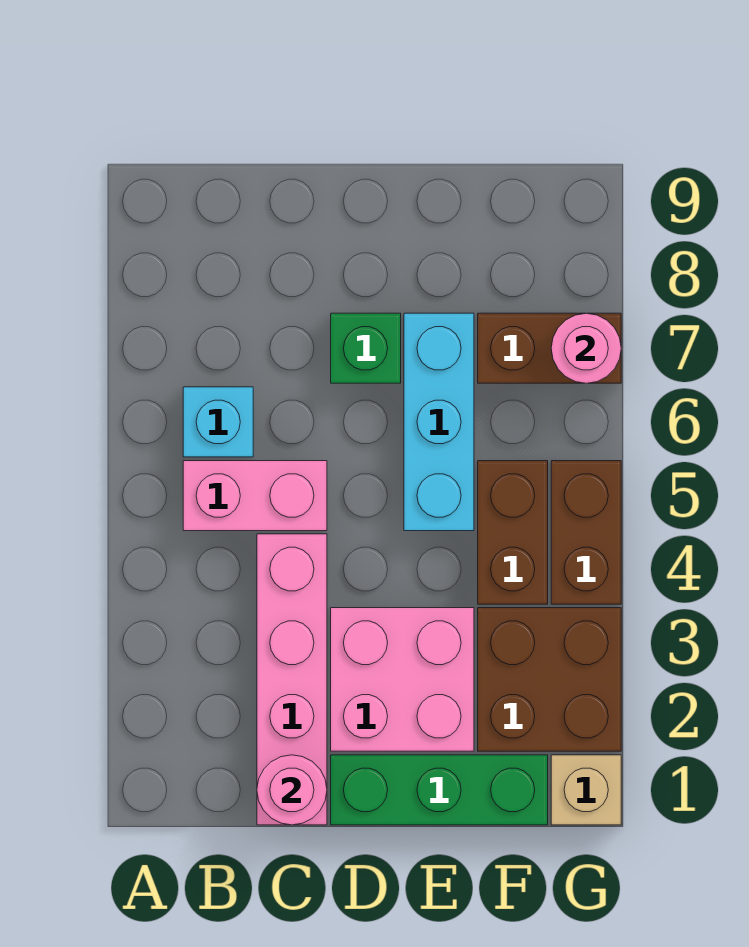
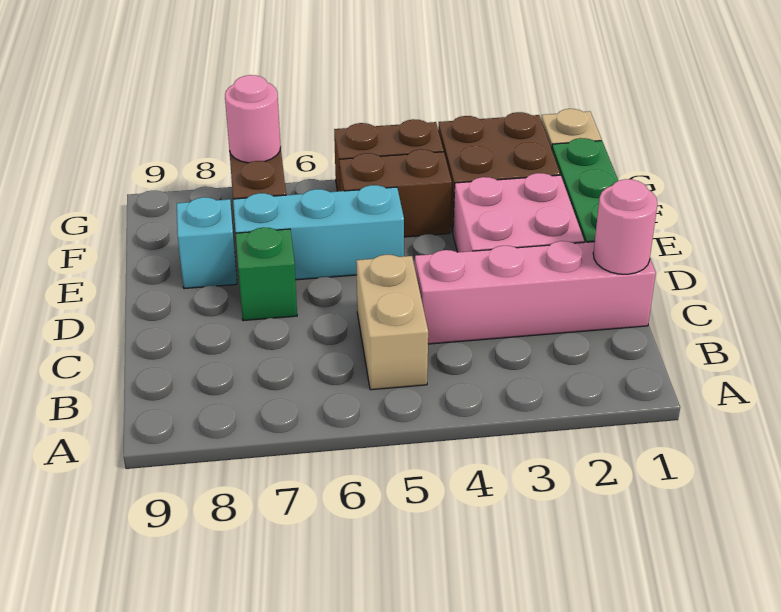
pink 1x2 brick [183,461,327,531] -> tan 1x2 brick [356,255,428,390]
cyan 1x1 brick [183,387,253,457] -> cyan 1x1 brick moved to [177,197,237,289]

